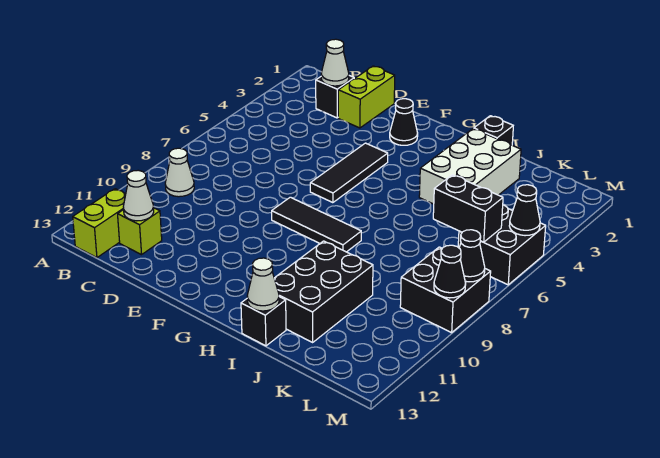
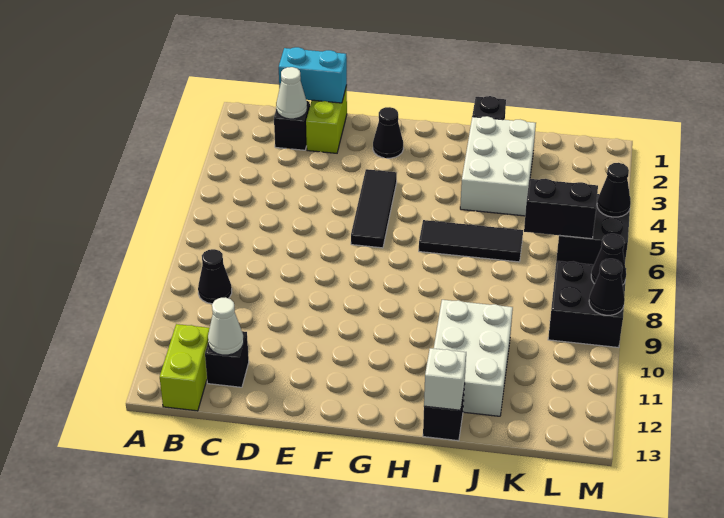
white 1x1 cone [165,148,194,197] -> black 1x1 cone [198,249,232,304]
none -> cyan 1x2 brick [279,47,347,103]
lime 1x1 brick [118,208,162,255] -> black 1x1 brick [205,331,249,387]
black 1x3 tile [272,197,361,252] -> black 1x3 tile moved to [419,220,523,262]
black 2x3 brick [274,241,373,342] -> white 2x3 brick [434,300,513,416]
white 1x1 cone [247,258,279,311] -> white 1x1 brick [424,348,466,410]

